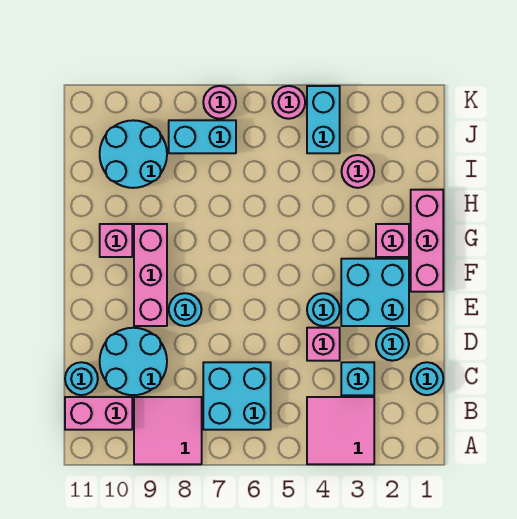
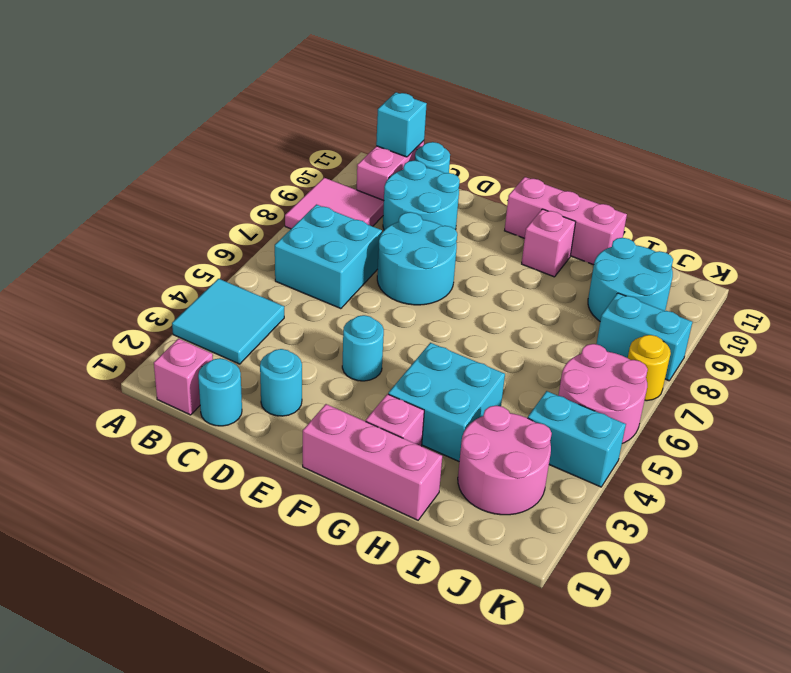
pink 2x2 tile [307,397,374,464] -> cyan 2x2 tile [172,279,284,364]
cyan 1x1 brick [341,362,374,395] -> cyan 1x1 brick moved to [376,92,427,157]
pink 1x1 brick [307,328,340,361] -> pink 1x1 brick moved to [154,339,213,415]
cyan 2x2 brick [341,259,409,326] -> cyan 2x2 brick moved to [388,343,505,461]
cyan 1x1 round brick [169,293,202,326] -> cyan 2x2 round brick [377,212,457,305]
pink 1x3 brick [134,224,167,326] -> pink 1x3 brick moved to [505,177,627,265]
pink 1x1 round brick [341,155,374,188] -> pink 2x2 round brick [458,406,552,515]
cyan 1x2 brick [169,120,236,153] -> cyan 1x2 brick turned to [597,293,692,381]
pink 1x1 round brick [272,86,305,119] -> pink 2x2 round brick [558,344,648,444]
pink 1x1 round brick [203,86,236,119] -> yellow 1x1 round brick [628,335,671,401]

